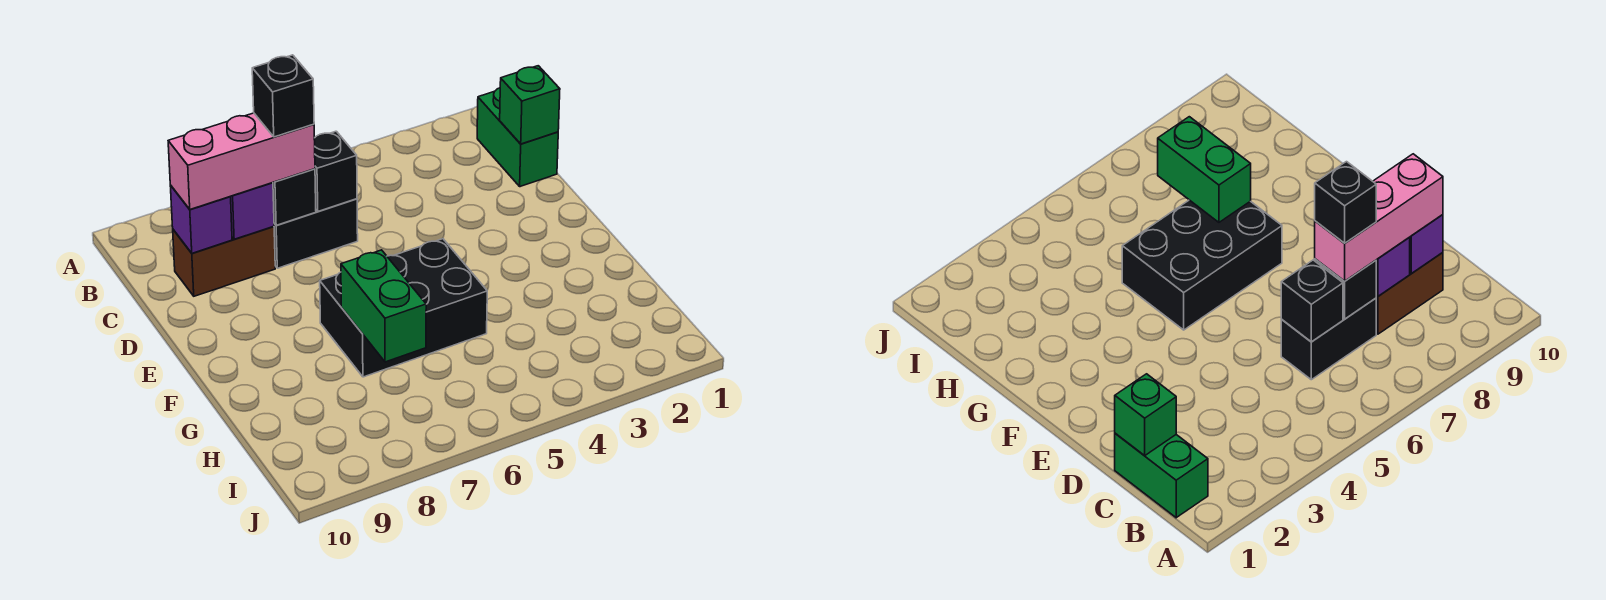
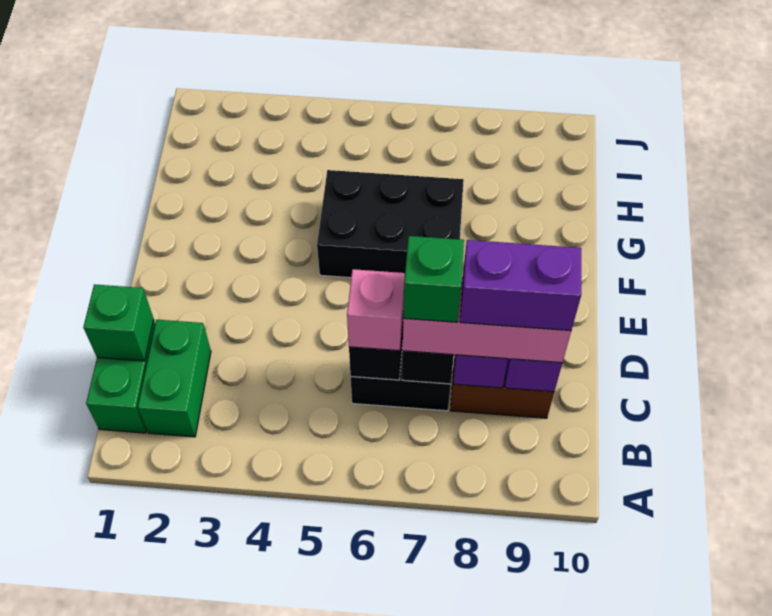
none -> pink 1x1 brick [347,269,405,351]
black 1x1 brick [252,55,314,137] -> green 1x1 brick [403,236,464,322]
none -> purple 1x2 brick [460,240,581,331]
green 1x2 brick [341,250,426,362] -> green 1x2 brick moved to [138,320,211,437]

